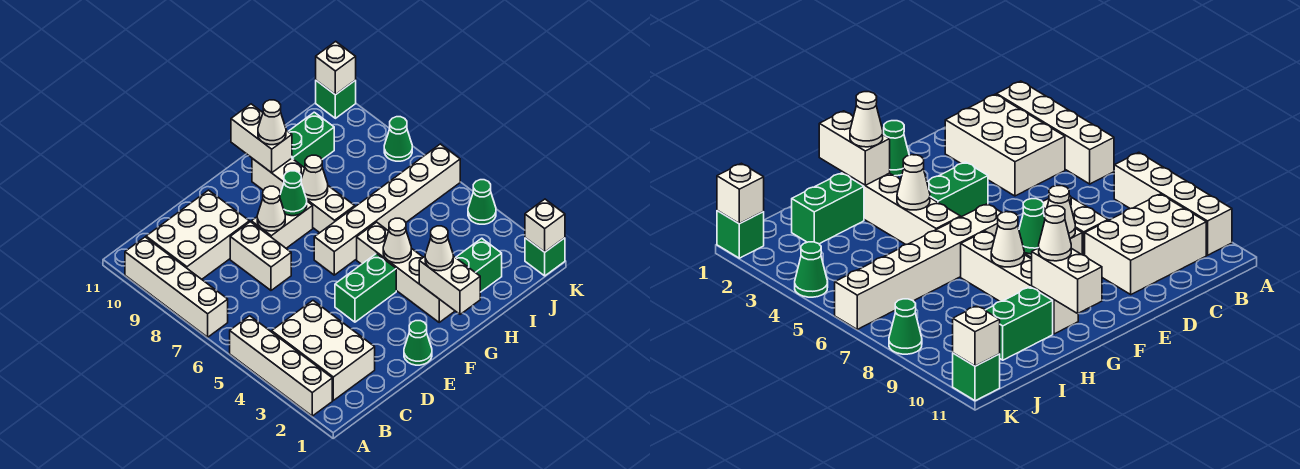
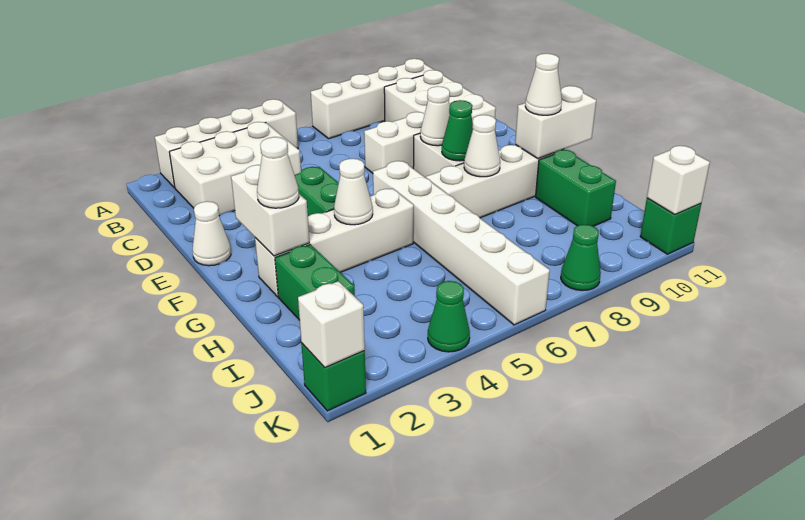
green 1x1 cone [404,321,432,365] -> white 1x1 cone [192,201,231,266]
white 1x2 brick [419,256,480,314] -> white 1x2 brick turned to [231,165,309,256]

